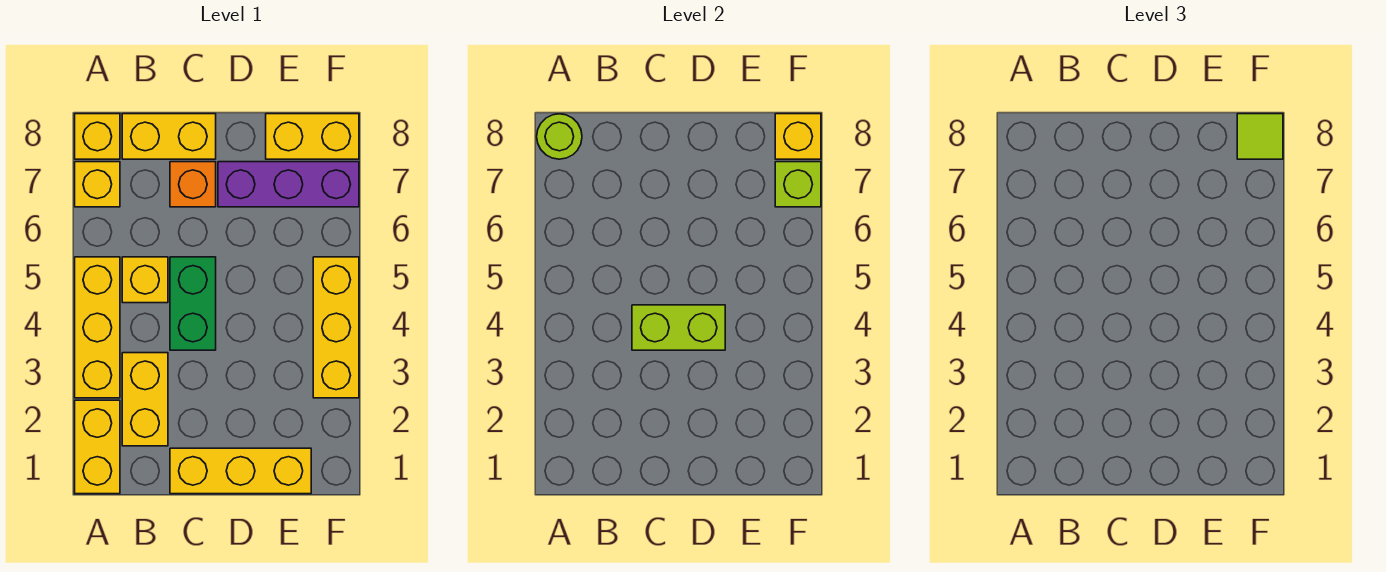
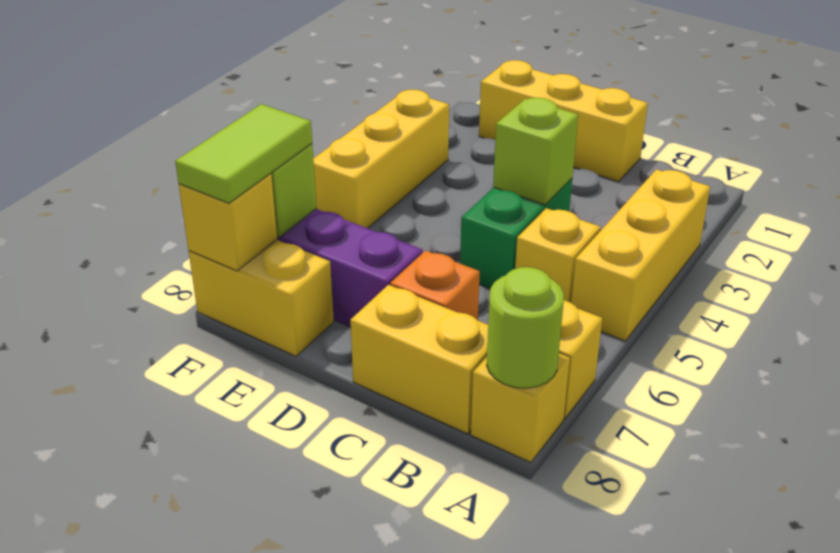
yellow 1x2 brick [75,400,120,494] -> none
yellow 1x2 brick [122,353,168,446] -> none
lime 1x2 brick [632,305,725,350] -> lime 1x1 brick [493,98,578,205]
lime 1x1 tile [1237,114,1283,159] -> lime 1x2 tile [175,104,312,203]

